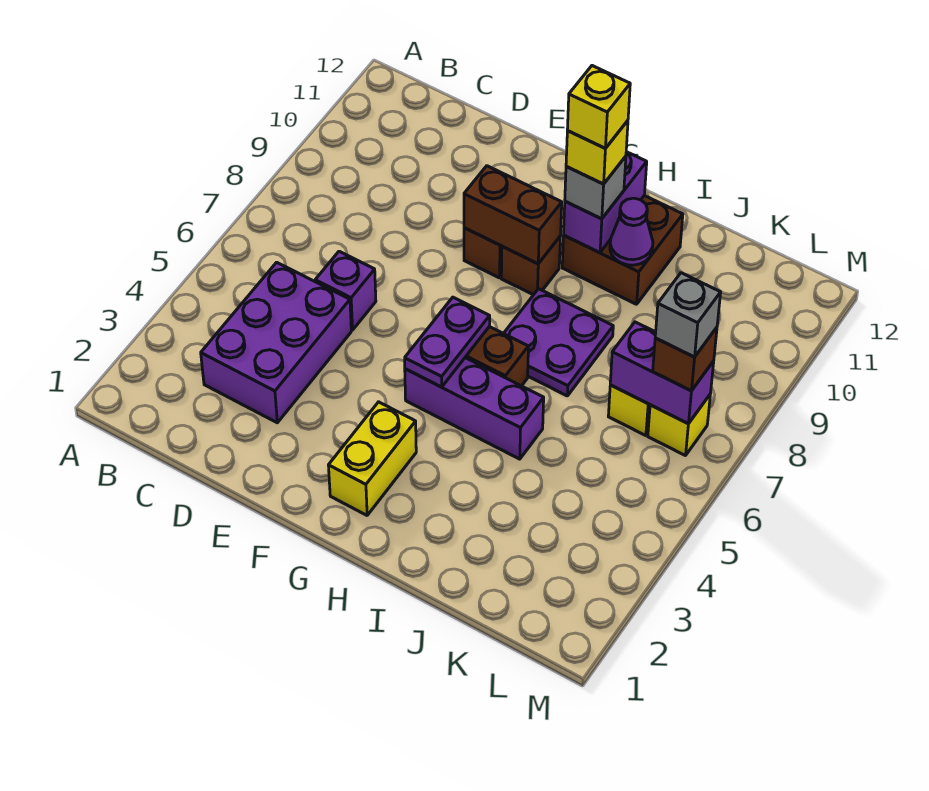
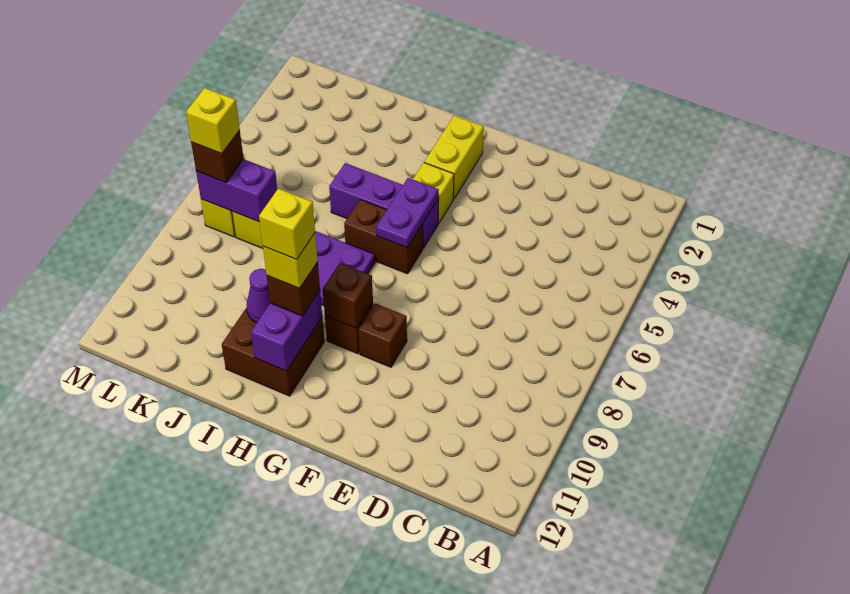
purple 2x3 brick [201,262,351,423] -> none
purple 1x1 brick [315,251,376,330] -> none
brown 1x2 brick [464,166,562,264] -> brown 1x1 brick [323,263,373,328]
none -> yellow 1x1 brick [413,163,454,223]
grey 1x1 brick [565,156,626,219] -> brown 1x1 brick [267,262,320,316]
grey 1x1 brick [655,273,721,357] -> yellow 1x1 brick [186,88,240,154]

